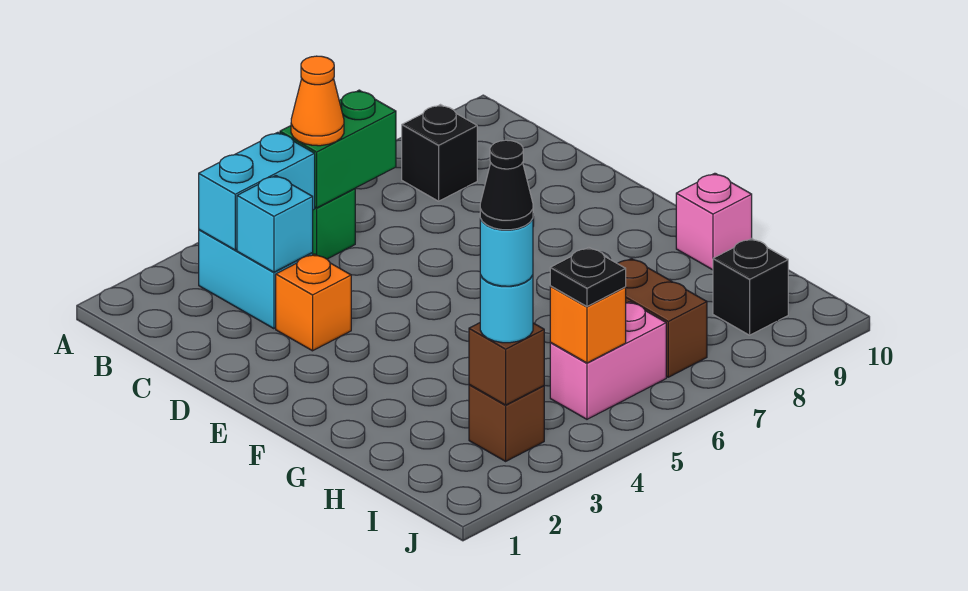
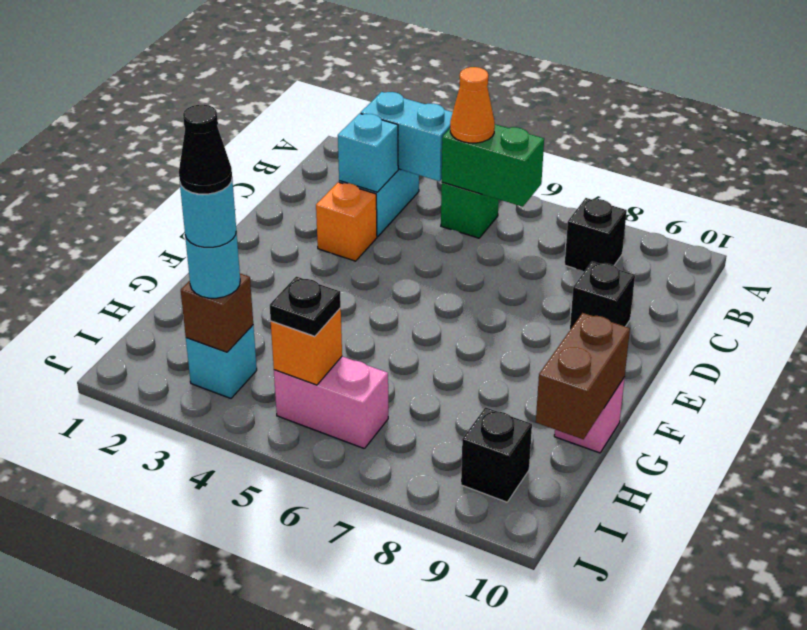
none -> black 1x1 brick [570,261,635,330]
brown 1x2 brick [618,259,707,377] -> brown 1x2 brick moved to [536,313,630,439]
brown 1x1 brick [469,385,544,461] -> cyan 1x1 brick [186,325,257,398]

